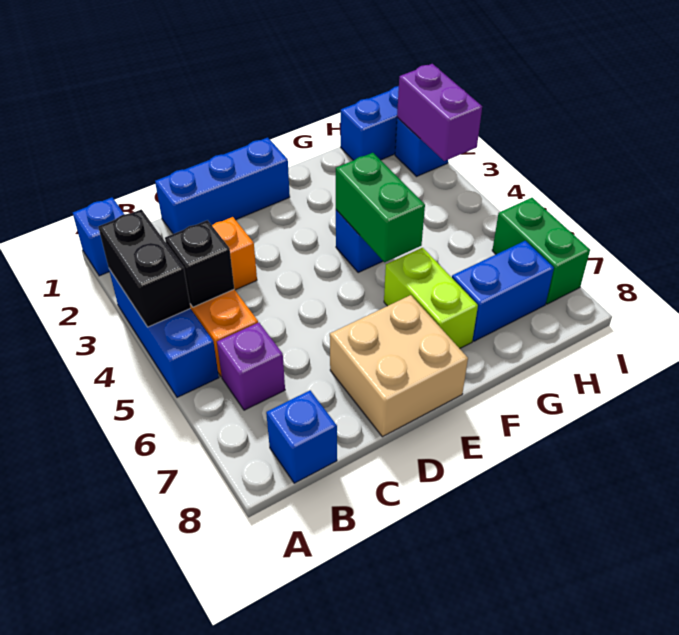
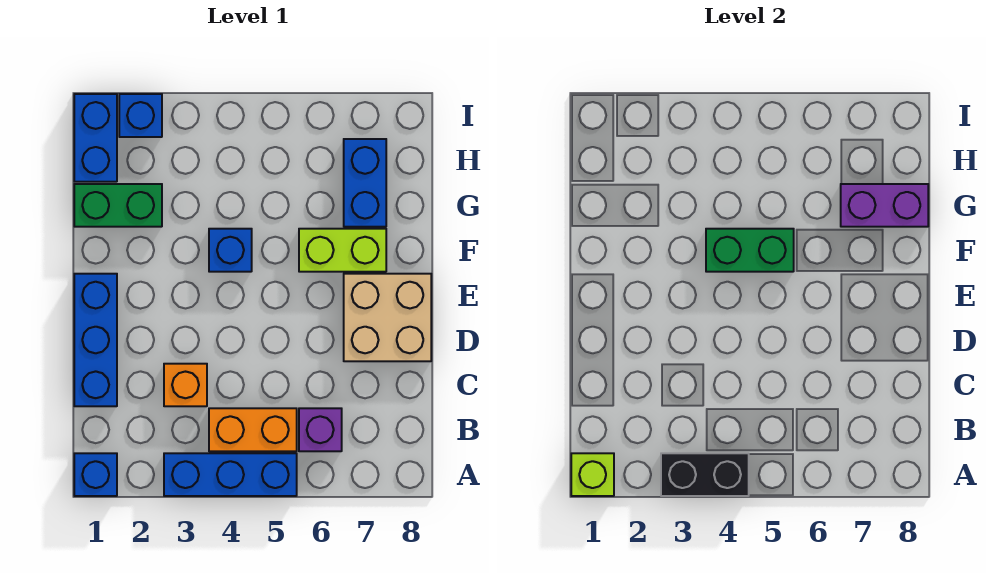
none -> lime 1x1 brick [571,453,614,496]
black 1x1 brick [165,220,234,307] -> none
blue 1x1 brick [266,391,337,483] -> none
purple 1x2 brick [397,64,482,161] -> purple 1x2 brick moved to [841,184,928,227]
green 1x2 brick [492,198,590,304] -> green 1x2 brick moved to [74,184,162,227]

